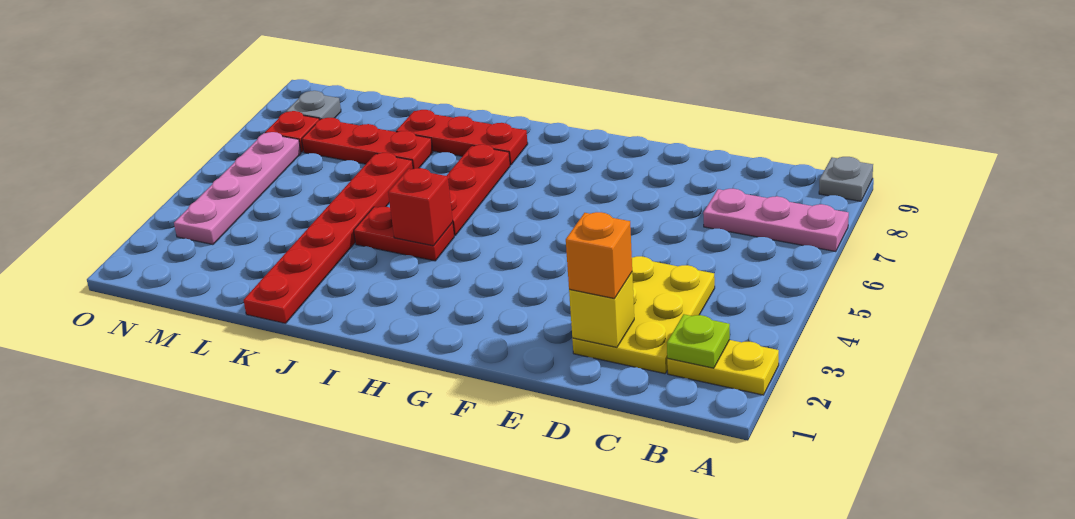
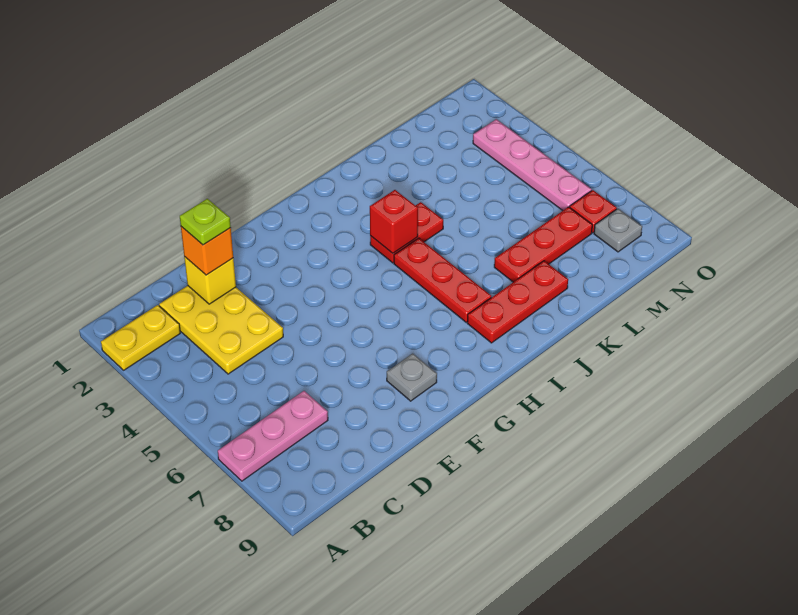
grey 1x1 plate [819,157,873,201] -> grey 1x1 plate moved to [387,353,437,401]
lime 1x1 plate [667,314,730,368] -> lime 1x1 plate moved to [180,199,231,245]
red 1x6 plate [244,153,413,323] -> none

